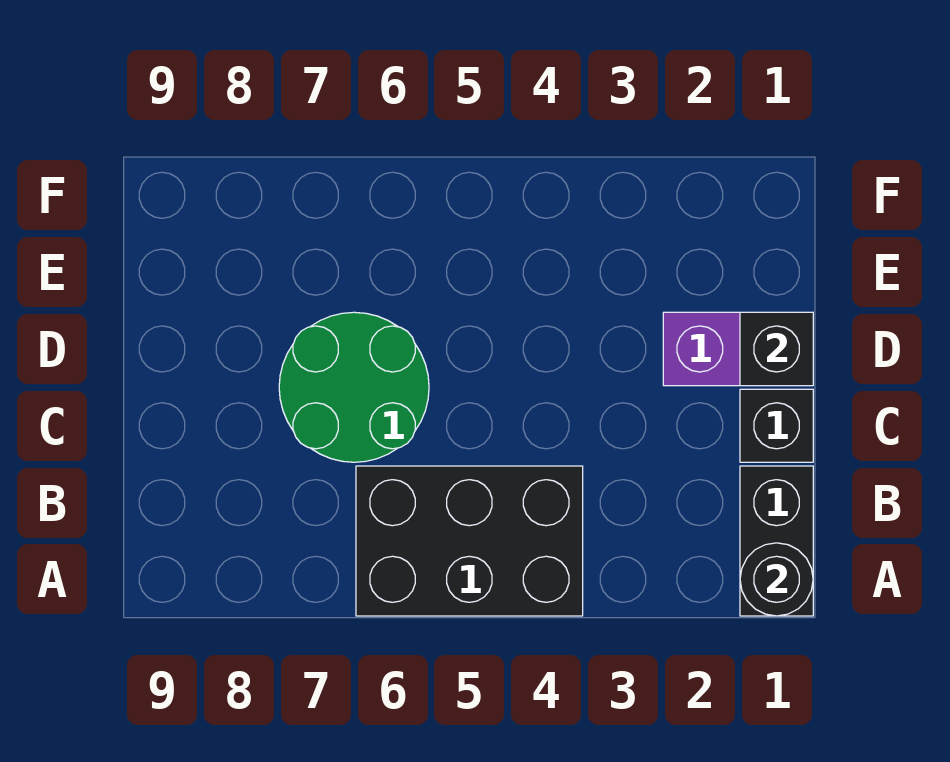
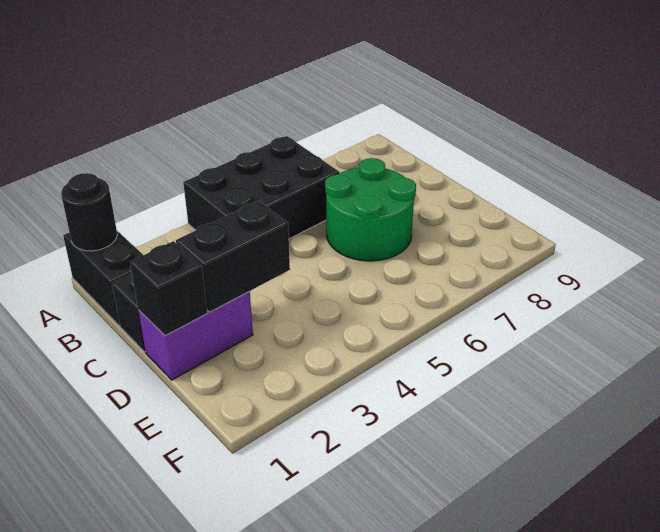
none -> black 1x2 brick [176,201,290,312]

